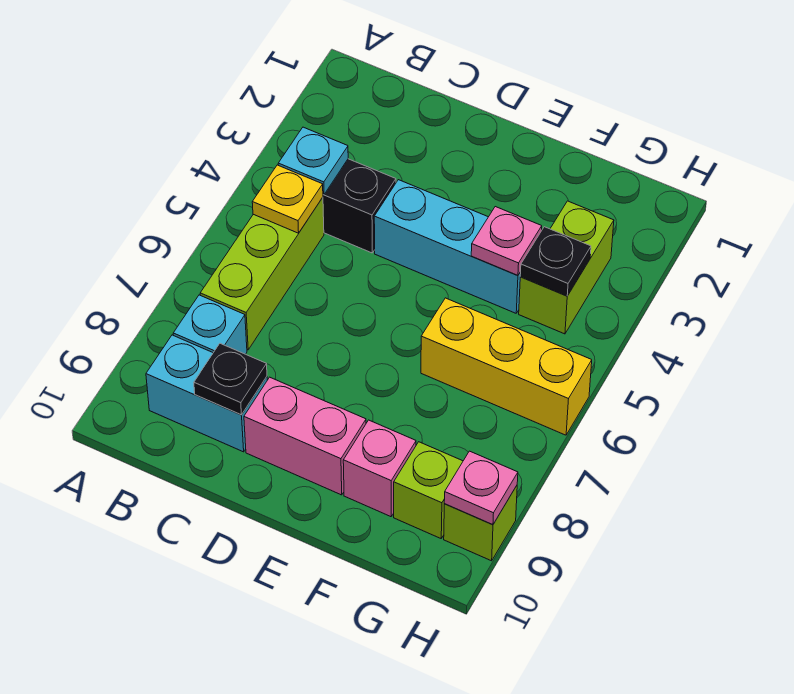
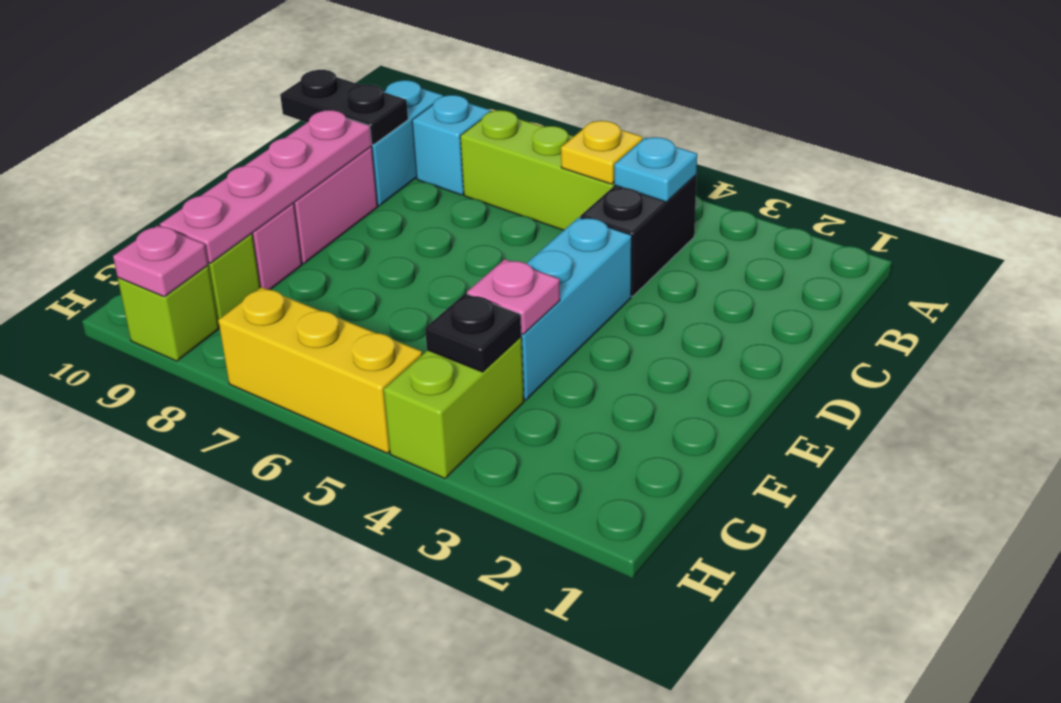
black 1x1 plate [194,344,267,415] -> black 1x2 plate [280,70,408,145]
none -> pink 1x4 plate [160,110,372,263]
yellow 1x3 brick [421,298,592,435] -> yellow 1x3 brick turned to [218,287,422,453]
lime 1x2 brick [519,201,614,334] -> lime 1x2 brick turned to [384,337,524,479]

